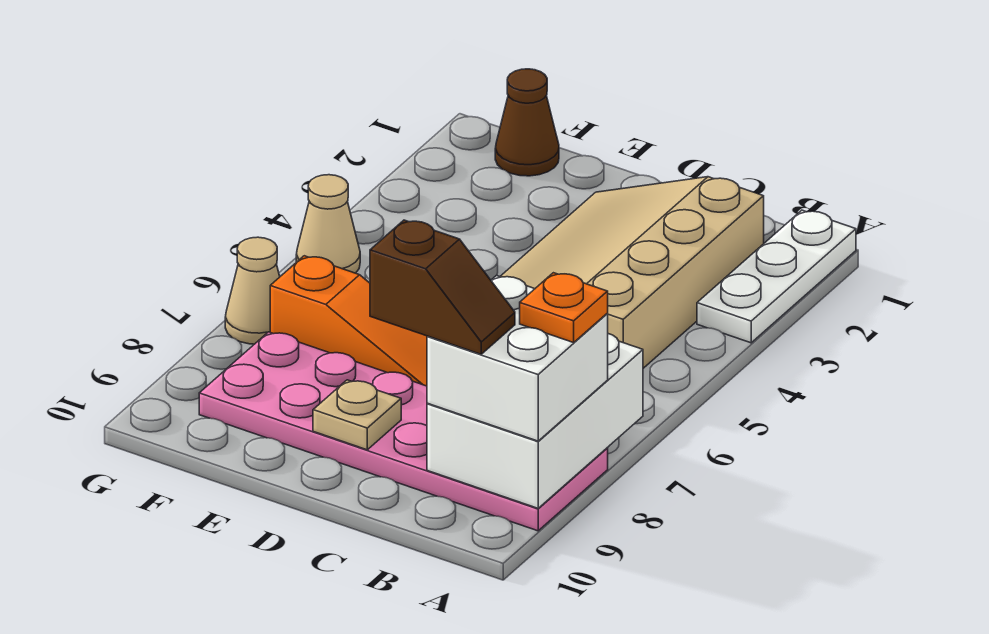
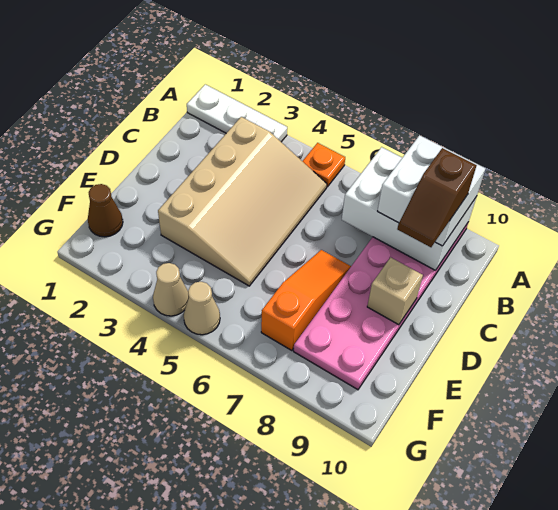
orange 1x1 plate [520,273,608,343] -> orange 1x1 plate moved to [303,143,345,187]
tan 3x4 slope [500,177,764,368] -> tan 3x4 slope turned to [158,117,327,286]
brown 1x2 slope [370,220,515,354] -> brown 1x2 slope turned to [397,148,477,247]
tan 1x1 plate [313,380,401,450] -> tan 1x1 brick [367,257,423,325]
tan 1x1 cone [225,237,280,344] -> tan 1x1 cone moved to [153,263,189,316]

